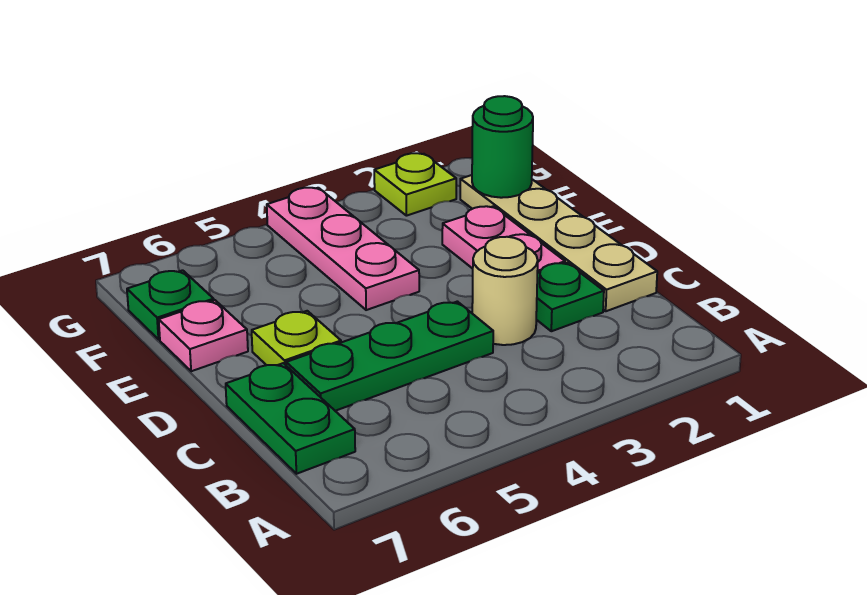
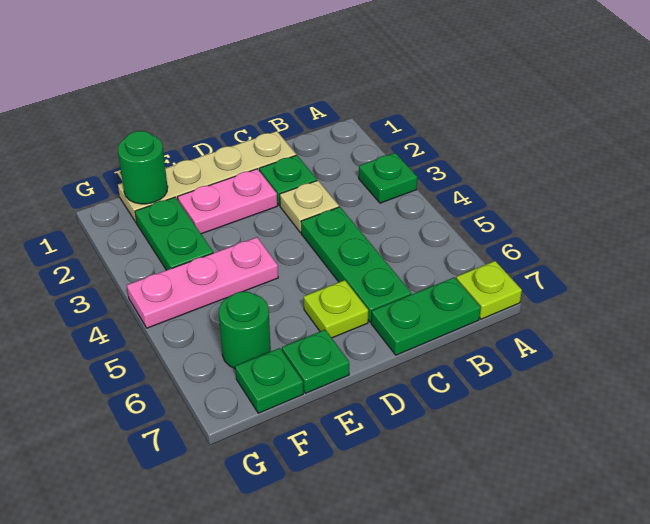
none -> green 1x1 plate [359,153,417,203]
tan 1x1 round brick [472,237,538,345] -> tan 1x1 plate [280,180,339,233]
pink 1x1 plate [159,300,248,371] -> green 1x1 plate [282,330,349,393]
none -> green 1x2 plate [135,197,213,270]
none -> green 1x1 round brick [219,291,271,369]
lime 1x1 plate [374,153,456,216] -> lime 1x1 plate moved to [456,261,522,319]

